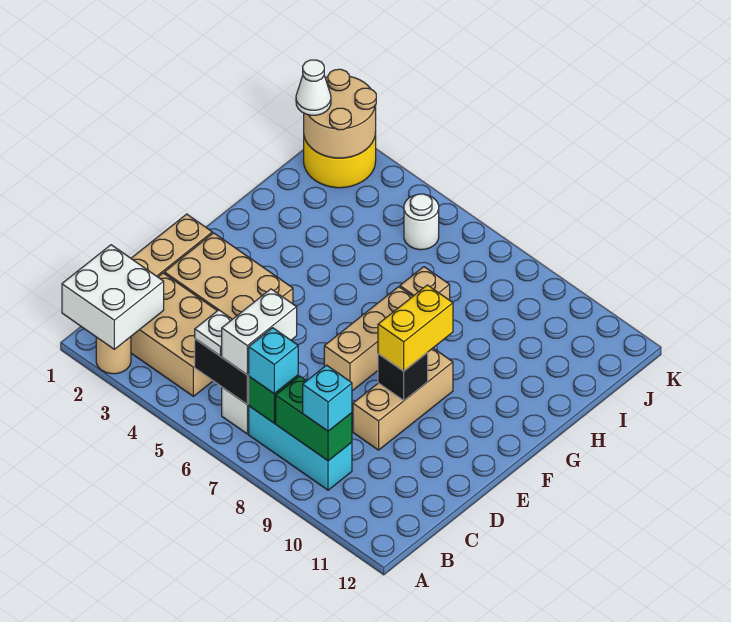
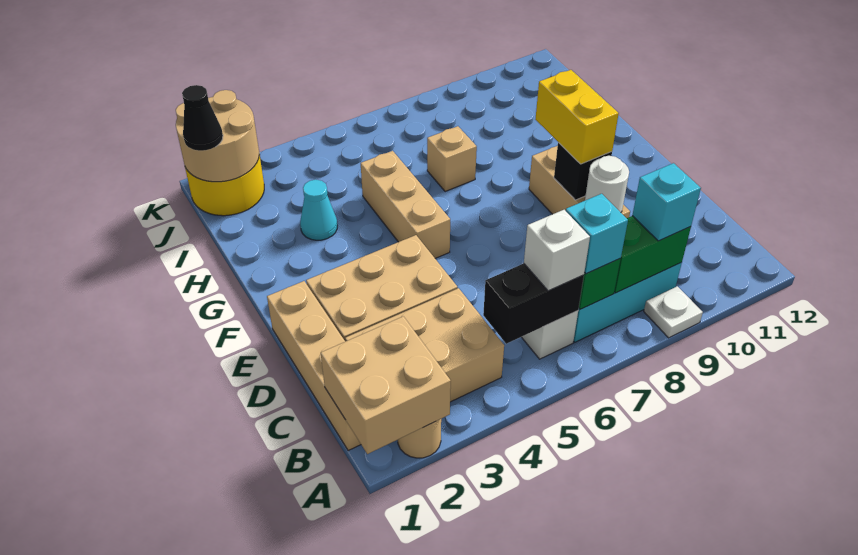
white 2x2 brick [62,245,164,349] -> tan 2x2 brick [321,316,451,454]
white 1x1 plate [195,310,232,356] -> white 1x1 plate moved to [644,286,703,338]
white 1x2 brick [222,289,297,375] -> white 1x1 brick [524,210,590,291]
tan 1x3 brick [324,287,413,391] -> tan 1x3 brick moved to [361,151,450,258]
none -> cyan 1x1 cone [300,180,337,240]
white 1x1 cone [296,60,331,115] -> black 1x1 cone [182,85,223,151]
white 1x1 round brick [404,194,439,250] -> white 1x1 round brick moved to [585,156,629,212]

